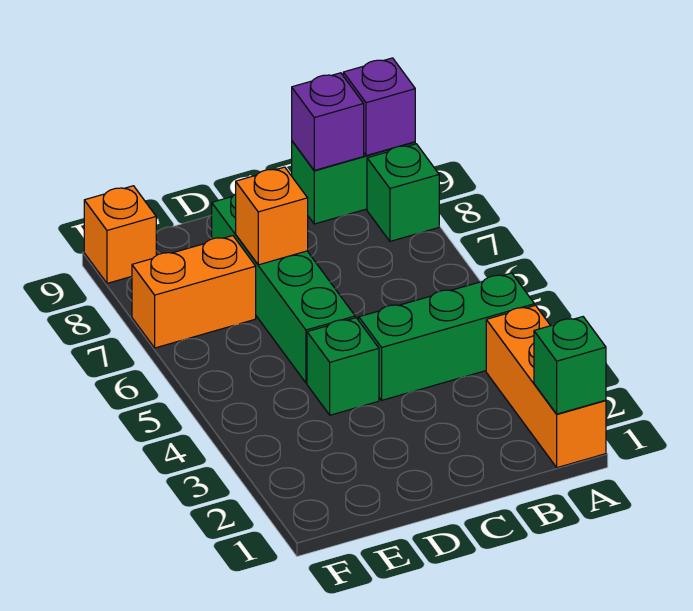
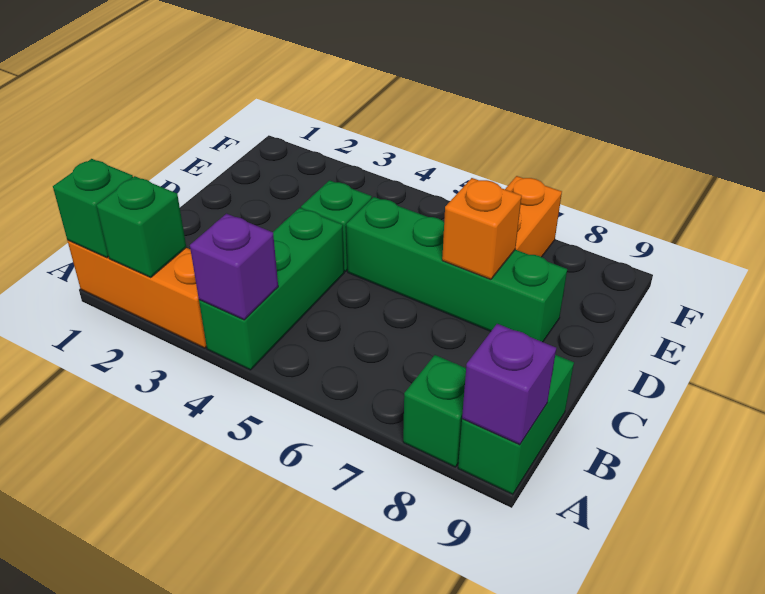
none -> green 1x1 brick [96,176,186,277]
purple 1x1 brick [292,73,364,170] -> purple 1x1 brick moved to [190,214,278,320]
orange 1x1 brick [84,186,156,283] -> none

